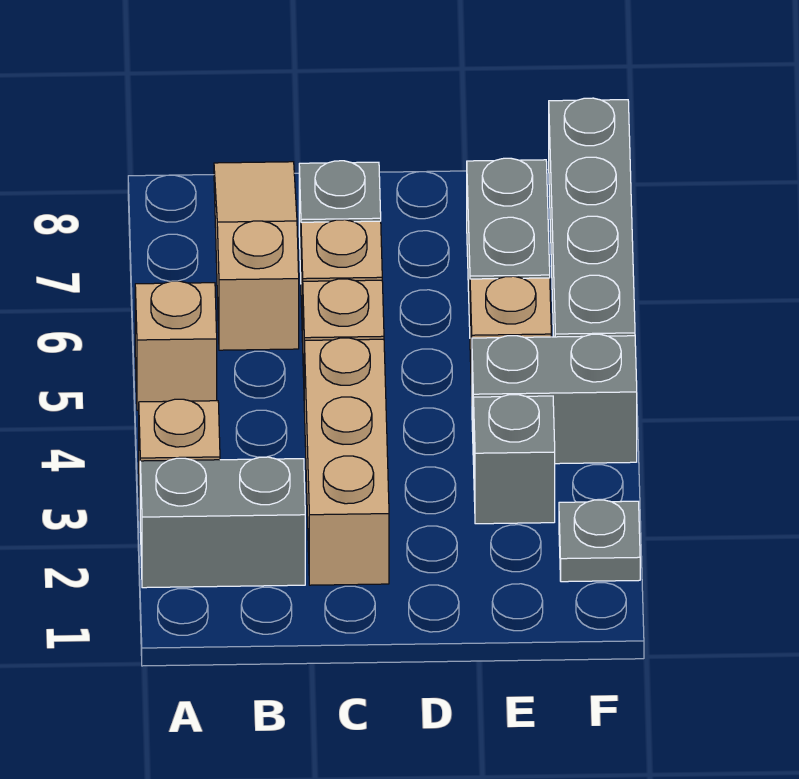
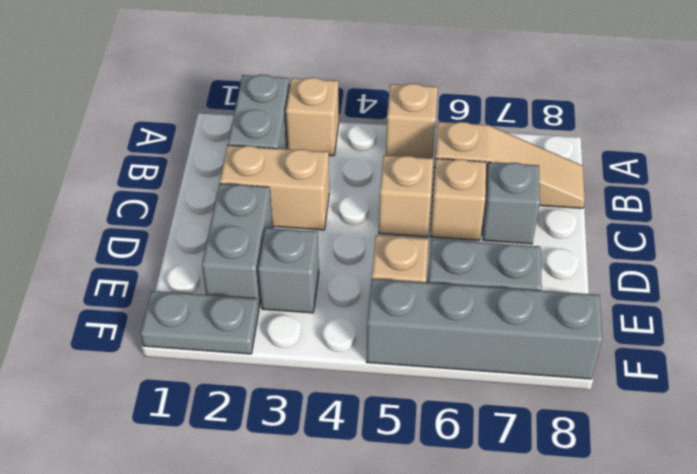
tan 1x3 brick [304,338,389,585] -> tan 1x2 brick [220,146,329,230]
grey 1x2 brick [472,334,637,464] -> grey 1x2 brick moved to [202,184,273,308]
grey 1x1 plate [559,500,640,582] -> grey 1x2 plate [141,291,259,354]

